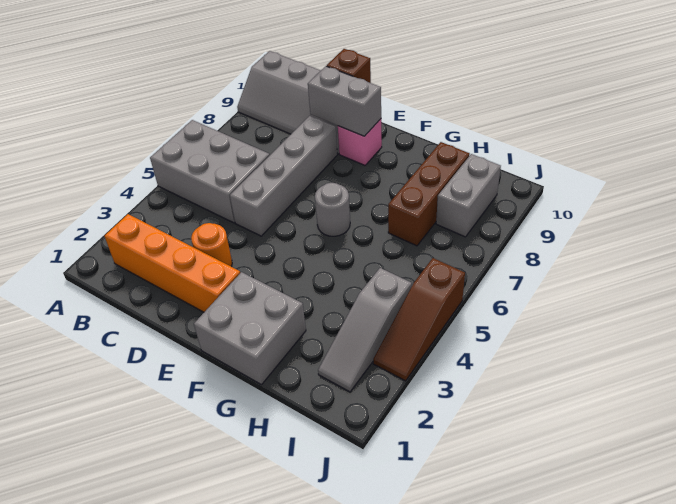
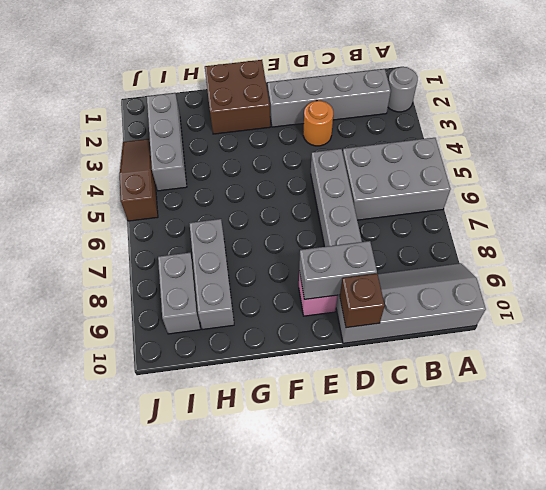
orange 1x4 brick [105,214,240,312] -> grey 1x4 brick [267,69,391,127]
grey 2x2 brick [194,272,306,385] -> brown 2x2 brick [205,60,270,134]
grey 1x1 round brick [315,183,350,236] -> grey 1x1 round brick moved to [388,67,418,112]
brown 1x3 brick [388,142,470,246] -> grey 1x3 brick [189,219,234,330]
grey 1x3 slope [318,268,412,392] -> grey 1x3 brick [147,93,187,191]

